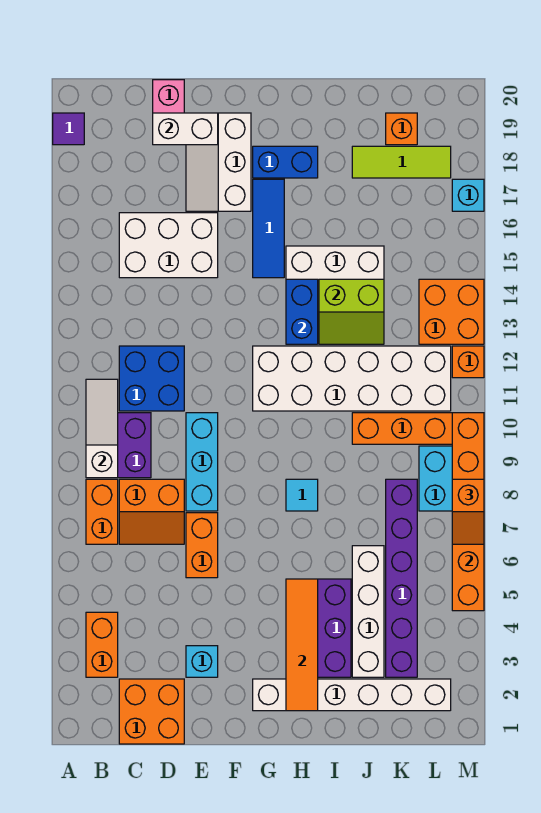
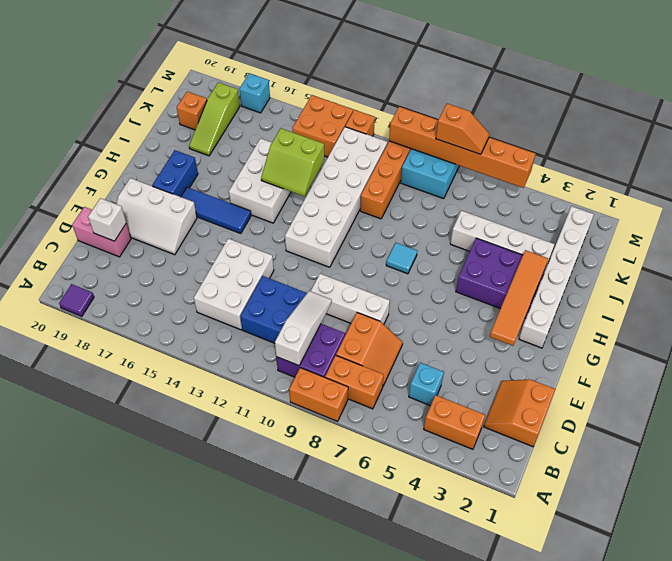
white 1x3 slope [86,379,118,478] -> white 1x3 slope turned to [275,291,332,366]
orange 2x2 brick [119,679,184,744] -> orange 2x2 slope [484,379,555,447]
white 2x3 brick [119,213,218,278] -> white 2x3 brick moved to [194,239,274,330]
white 1x2 brick [153,113,218,145] -> white 1x1 brick [88,198,126,241]
cyan 1x1 brick [186,646,218,677] -> cyan 1x1 brick moved to [409,363,444,406]
orange 1x2 brick [186,513,218,578] -> orange 1x2 brick moved to [289,368,348,421]
cyan 1x3 brick [186,413,218,511] -> white 1x3 brick [311,274,390,324]
orange 1x4 tile [286,579,318,711] -> orange 1x4 tile turned to [490,250,548,346]
blue 1x2 brick [286,279,318,344] -> none
lime 2x2 slope [319,279,384,344] -> lime 2x2 slope turned to [261,128,324,196]
lime 1x3 tile [352,146,451,178] -> lime 1x3 slope [189,82,240,156]
purple 1x6 brick [386,479,417,677] -> none

